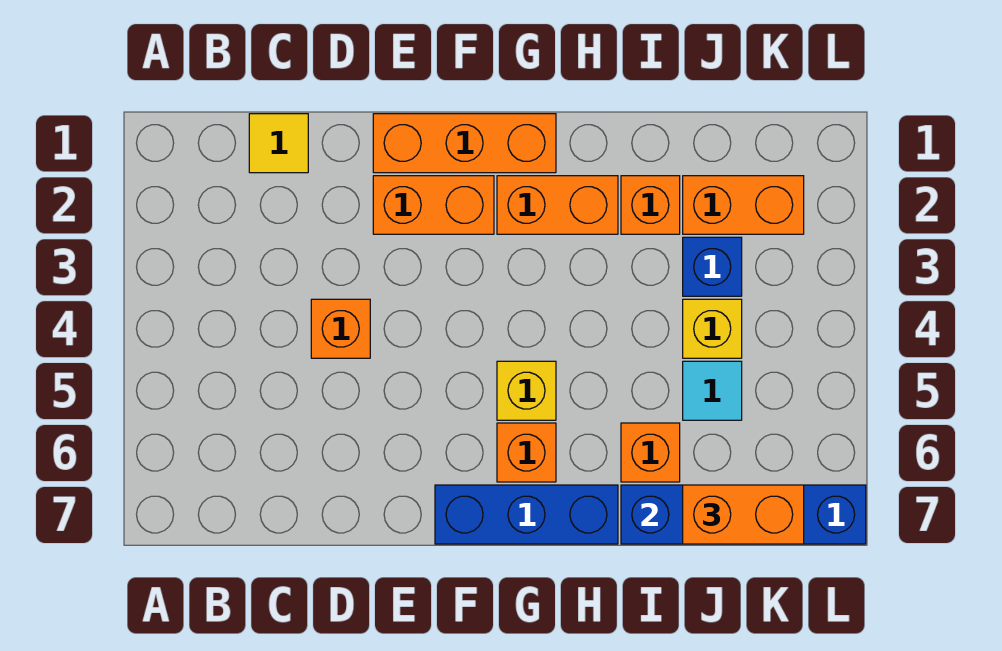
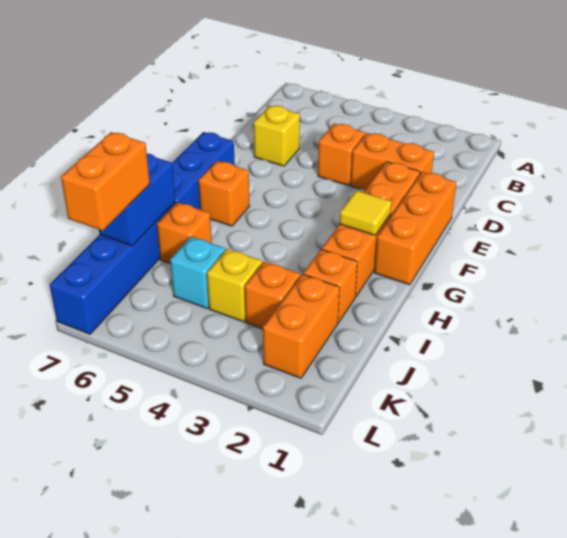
yellow 1x1 tile [249,114,308,173] -> yellow 1x1 tile moved to [340,191,392,235]
none -> orange 1x2 brick [351,133,434,190]
yellow 1x1 brick [497,361,556,420] -> yellow 1x1 brick moved to [254,106,300,166]
blue 1x1 brick [683,237,742,296] -> orange 1x1 brick [245,261,300,329]
cyan 1x1 tile [683,361,742,420] -> cyan 1x1 brick [170,237,225,308]

